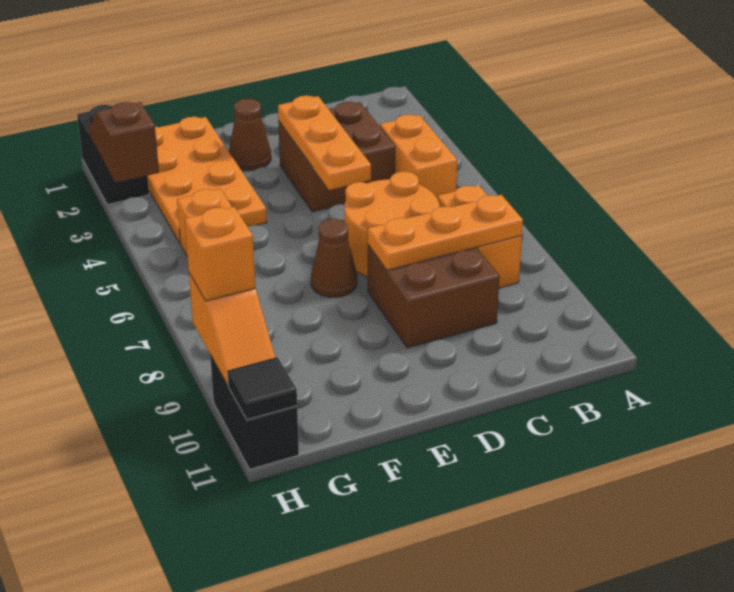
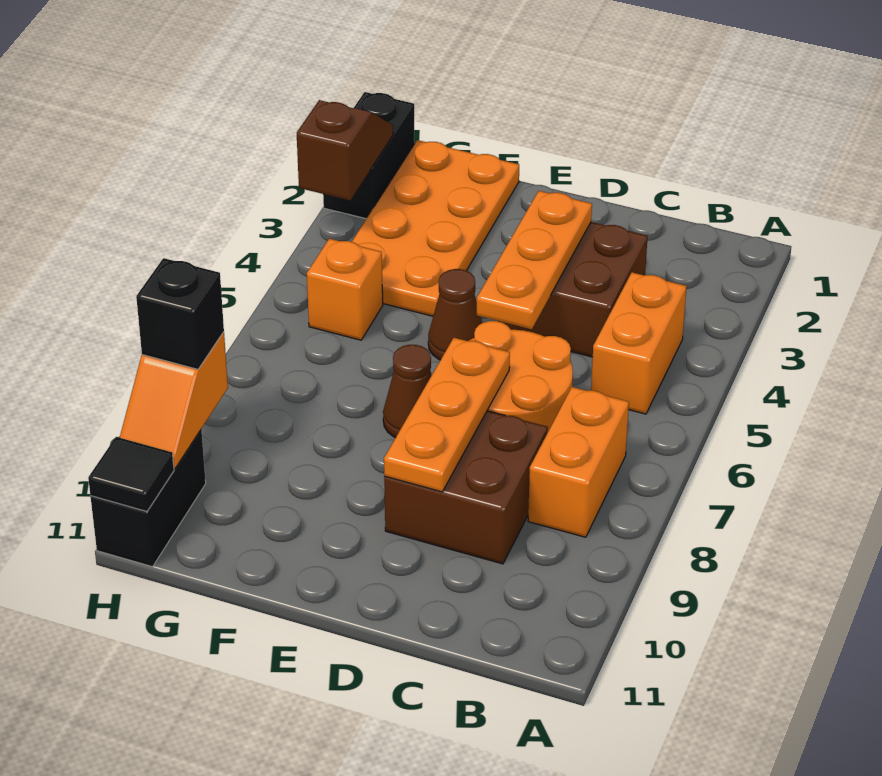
orange 1x3 plate [368,195,523,270] -> orange 1x3 plate turned to [384,338,510,492]
brown 1x1 cone [229,99,271,171] -> brown 1x1 cone moved to [428,269,482,360]
orange 1x1 brick [185,207,255,301] -> black 1x1 brick [136,258,224,369]

